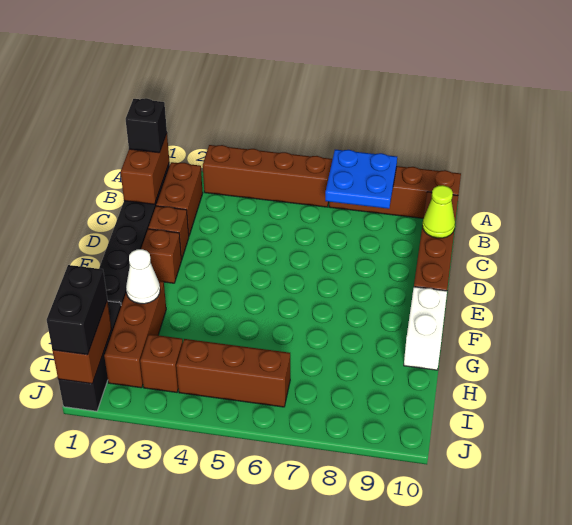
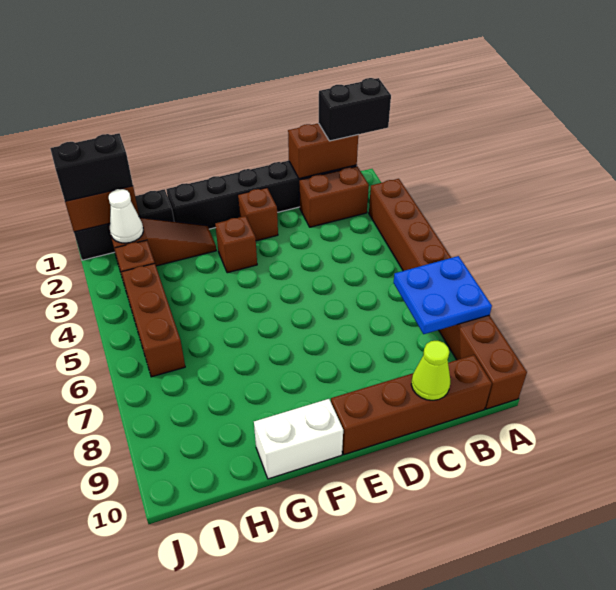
black 1x1 brick [126,98,167,153] -> black 1x2 brick [319,78,391,141]
brown 1x1 brick [148,206,189,259] -> brown 1x1 brick moved to [215,216,257,273]
brown 1x3 brick [104,281,166,388] -> brown 1x3 slope [108,218,216,269]
white 1x1 cone [126,249,160,304] -> white 1x1 cone moved to [109,189,143,243]

